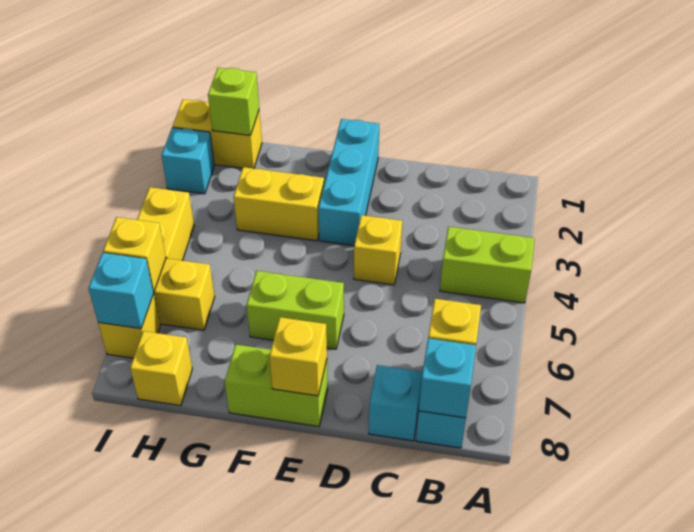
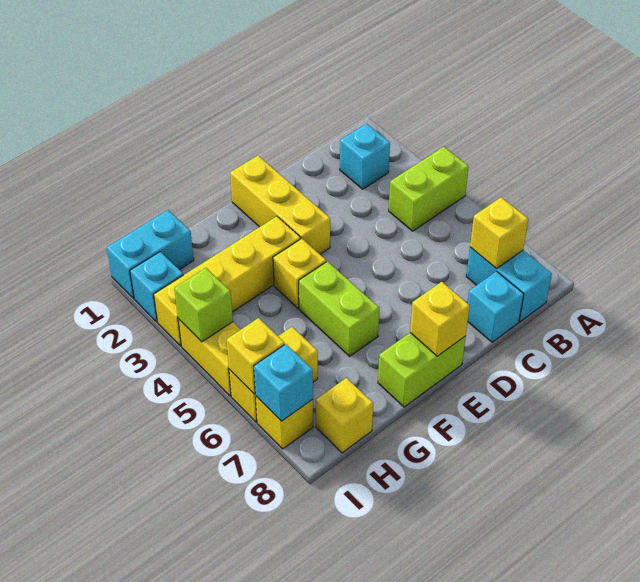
cyan 1x1 brick [419,338,476,418] -> cyan 1x1 brick moved to [340,124,390,189]
yellow 1x1 brick [354,215,402,285] -> yellow 1x1 brick moved to [273,239,326,308]
cyan 1x3 brick [318,119,379,246] -> yellow 1x3 brick [230,156,330,254]
lime 1x2 brick [247,271,344,349] -> lime 1x2 brick turned to [299,262,379,356]
yellow 1x2 brick [234,167,324,241] -> yellow 1x4 brick [154,216,301,346]
yellow 1x2 brick [173,100,262,169] -> cyan 1x2 brick [107,210,194,298]
lime 1x1 brick [208,68,259,135] -> lime 1x1 brick moved to [174,268,233,342]

